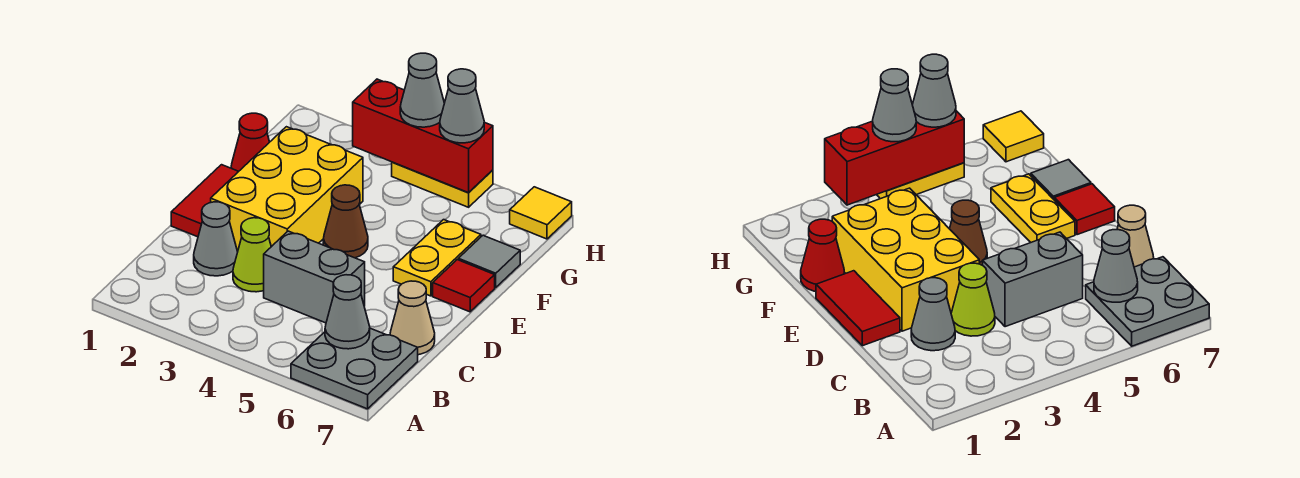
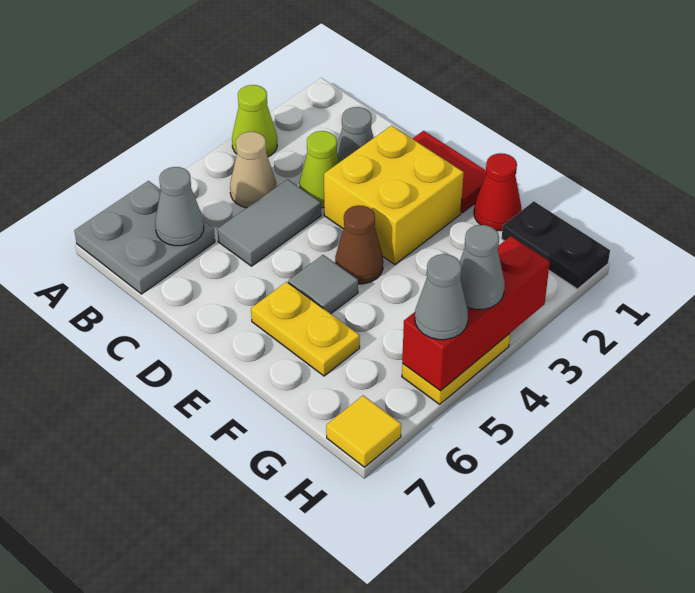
none -> lime 1x1 cone [232,85,277,157]
grey 1x2 brick [264,231,365,323] -> grey 1x2 tile [217,179,321,266]
tan 1x1 cone [390,281,435,355] -> tan 1x1 cone moved to [230,132,276,208]
yellow 2x3 brick [211,127,363,251] -> yellow 2x2 brick [324,126,464,265]
red 1x1 tile [433,260,495,312] -> none
grey 1x1 tile [458,235,520,287] -> grey 1x1 tile moved to [288,255,358,314]
none -> black 1x2 plate [502,201,610,289]

